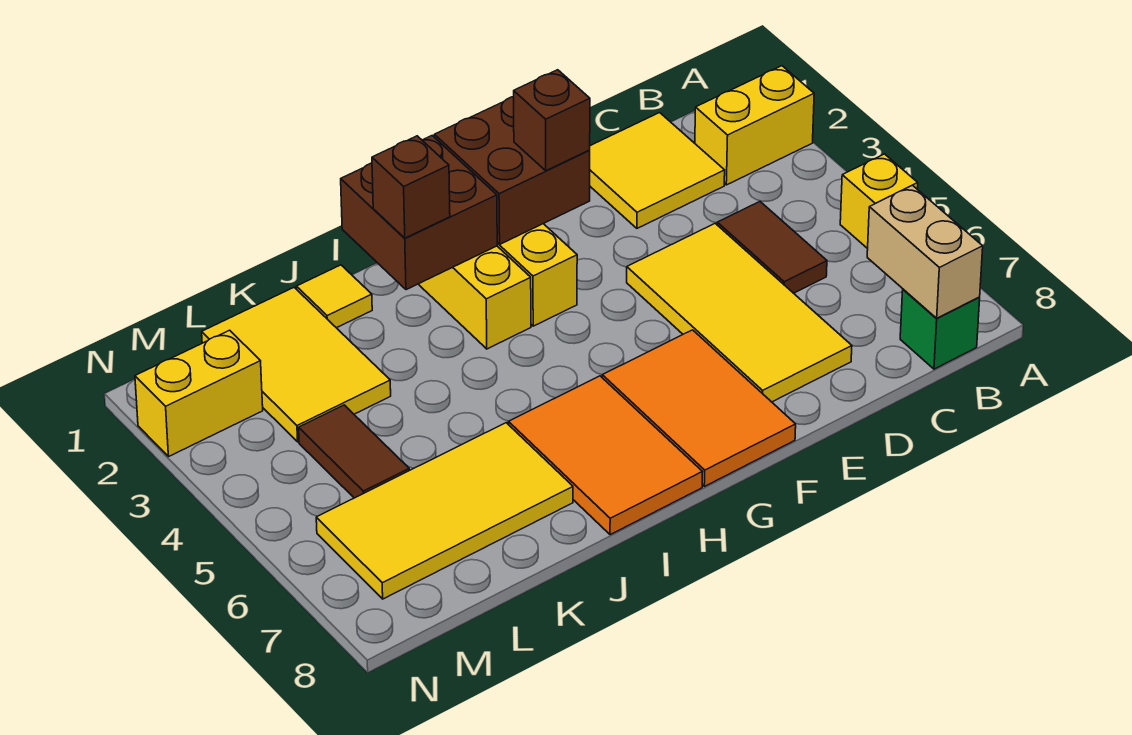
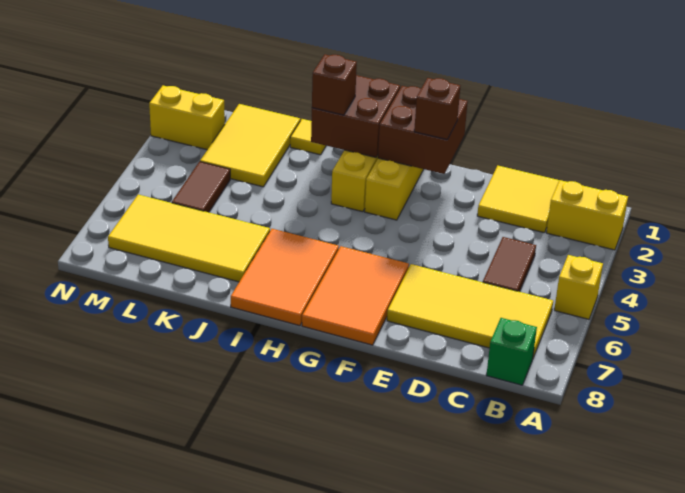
tan 1x2 brick [867,185,983,318] -> none
yellow 2x4 tile [627,223,852,402] -> yellow 2x4 tile turned to [387,264,553,358]

